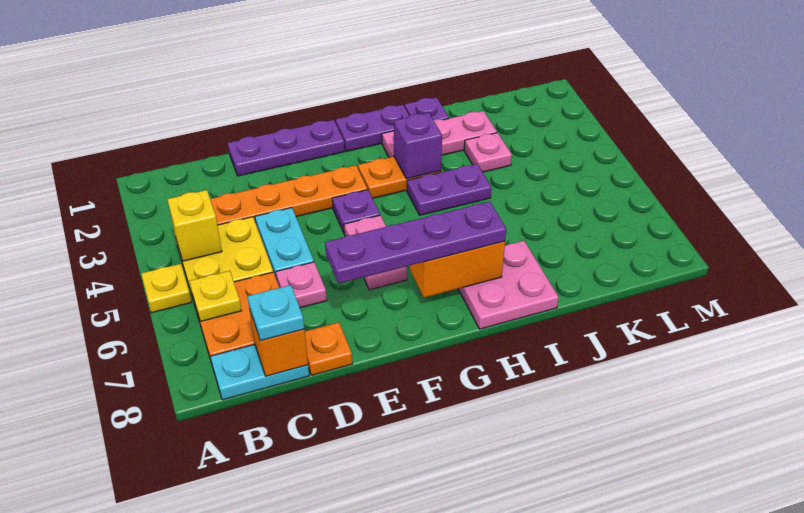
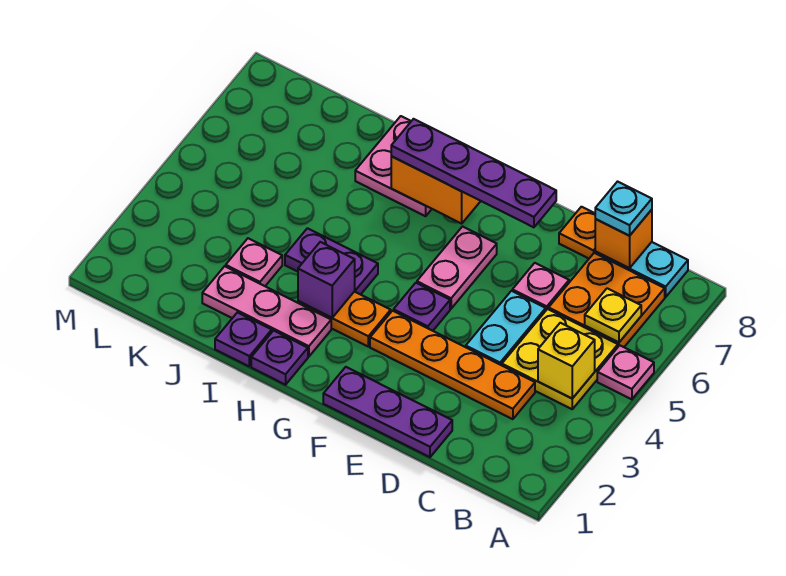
yellow 1x1 plate [141,264,191,313] -> pink 1x1 plate [597,345,654,399]
purple 1x2 plate [336,105,409,151] -> purple 1x1 plate [251,331,308,385]

